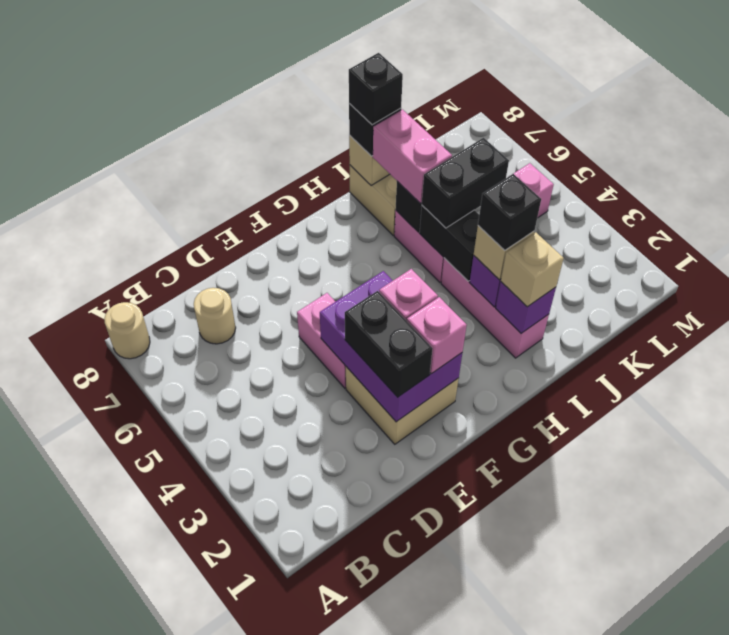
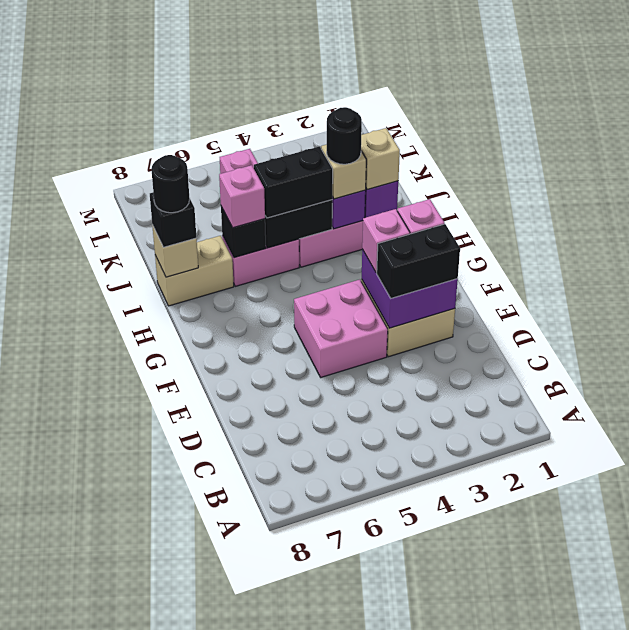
tan 1x1 round brick [104,302,150,359] -> none
tan 1x1 round brick [194,288,236,344] -> none
purple 2x3 brick [320,271,462,422] -> purple 2x2 brick [362,249,458,328]
pink 1x2 brick [297,293,346,388] -> pink 2x2 brick [294,280,388,377]
black 1x1 brick [478,174,541,250] -> black 1x1 round brick [327,107,362,164]
black 1x2 brick [422,138,509,228] -> black 1x2 brick turned to [254,147,333,218]
pink 1x2 brick [373,109,452,204] -> pink 1x1 brick [219,165,265,228]
black 1x1 brick [349,53,403,125] -> black 1x1 round brick [151,155,190,213]

